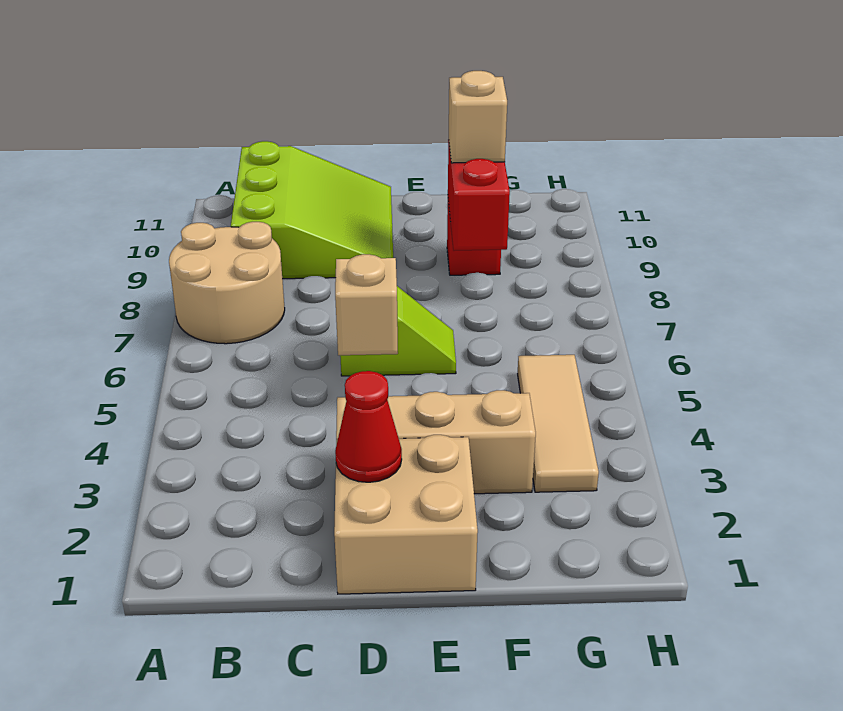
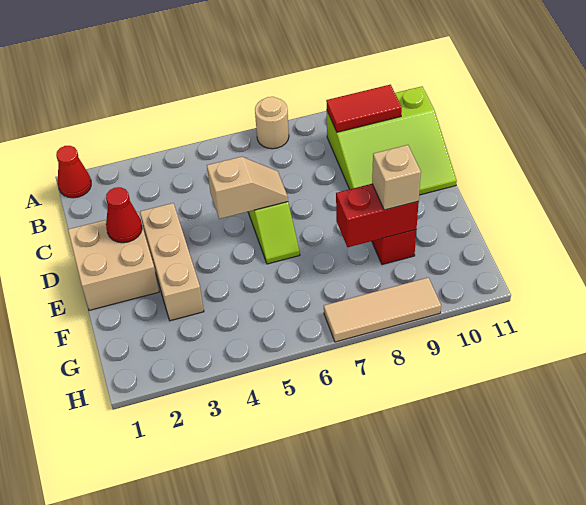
none -> red 1x1 cone [56,146,91,198]
tan 2x2 round brick [169,222,285,344] -> tan 1x1 round brick [255,97,289,149]
none -> red 1x2 tile [326,85,402,132]
tan 1x3 tile [518,355,599,492] -> tan 1x3 tile moved to [324,278,441,342]

